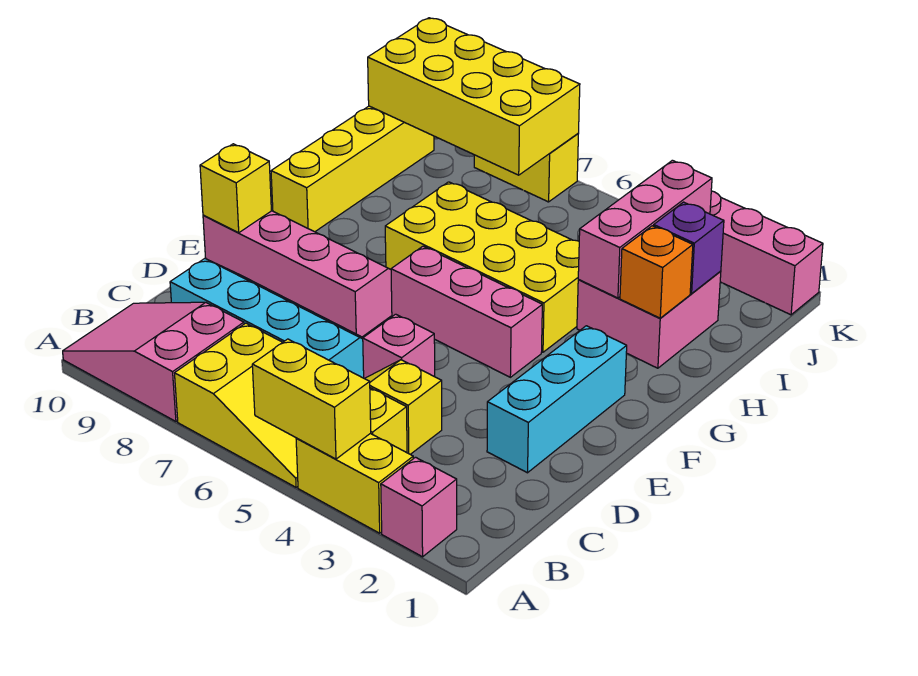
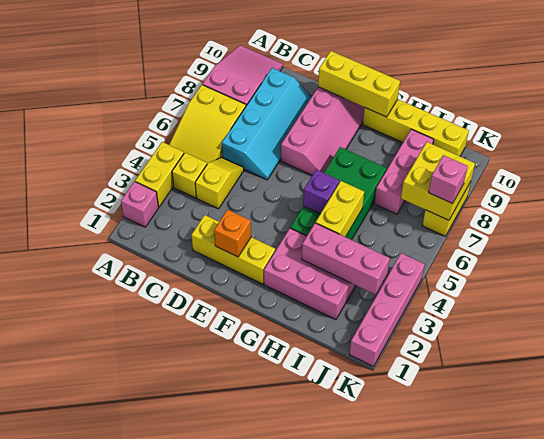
yellow 1x2 brick [252,339,371,459] -> yellow 1x2 brick moved to [316,181,364,237]
cyan 1x3 brick [487,326,627,473] -> yellow 1x3 brick [191,215,275,284]
pink 1x1 brick [363,314,435,379] -> pink 1x1 brick moved to [429,155,468,204]
yellow 1x1 brick [200,144,271,233] -> yellow 1x3 brick [318,51,400,117]
pink 1x3 brick [391,246,542,377] -> pink 1x3 brick moved to [374,129,434,214]
yellow 2x4 brick [385,182,579,352] -> green 2x4 brick [290,147,386,240]
pink 2x2 brick [577,271,721,368] -> pink 2x3 brick [264,228,356,320]
orange 1x1 brick [620,226,693,318] -> orange 1x1 brick moved to [214,210,251,257]
purple 1x1 brick [654,202,724,294] -> purple 1x1 brick moved to [303,170,340,214]
yellow 2x4 brick [368,18,580,175] -> yellow 2x2 brick [401,142,475,220]

